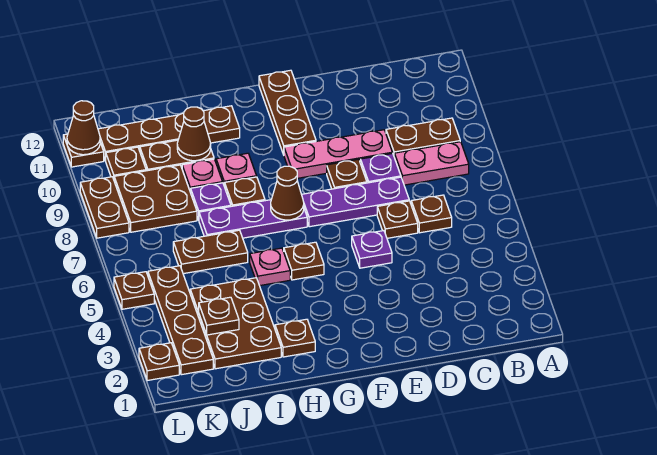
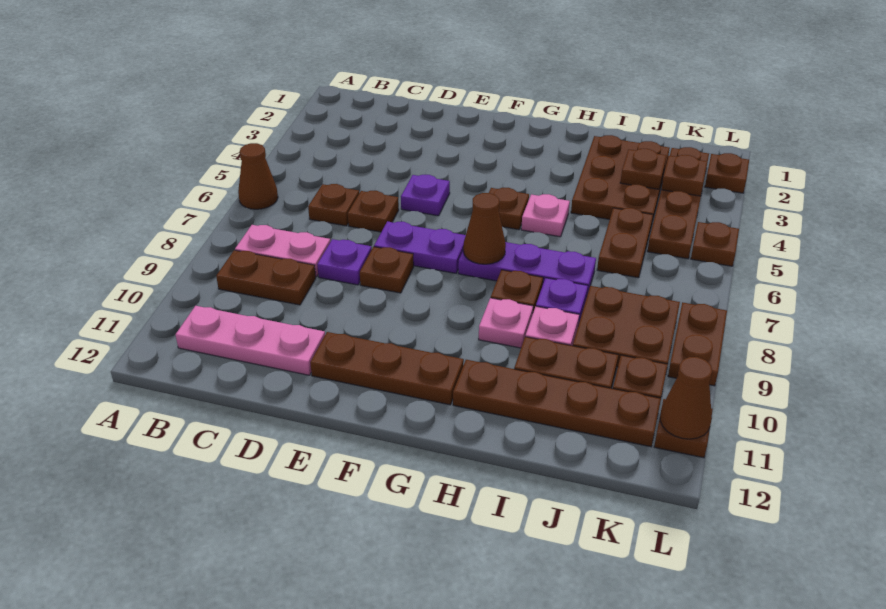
purple 1x3 plate [302,177,409,227] -> purple 1x2 plate [374,221,466,273]
pink 1x3 plate [284,130,392,178] -> pink 1x3 plate moved to [175,306,325,375]
brown 1x3 plate [259,70,316,155] -> brown 1x3 plate turned to [310,332,464,405]
brown 1x1 plate [275,319,315,357] -> brown 1x1 plate moved to [661,155,707,196]
brown 1x2 plate [173,230,248,274] -> brown 1x2 plate turned to [597,208,653,278]
brown 1x1 cone [177,107,211,161] -> brown 1x1 cone moved to [238,143,278,209]

